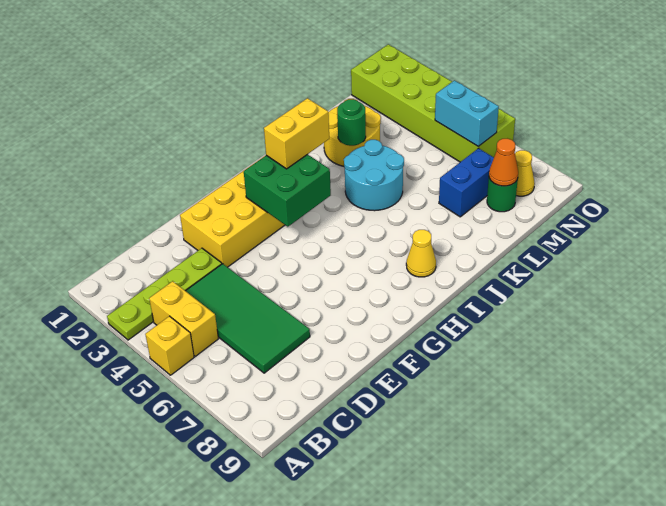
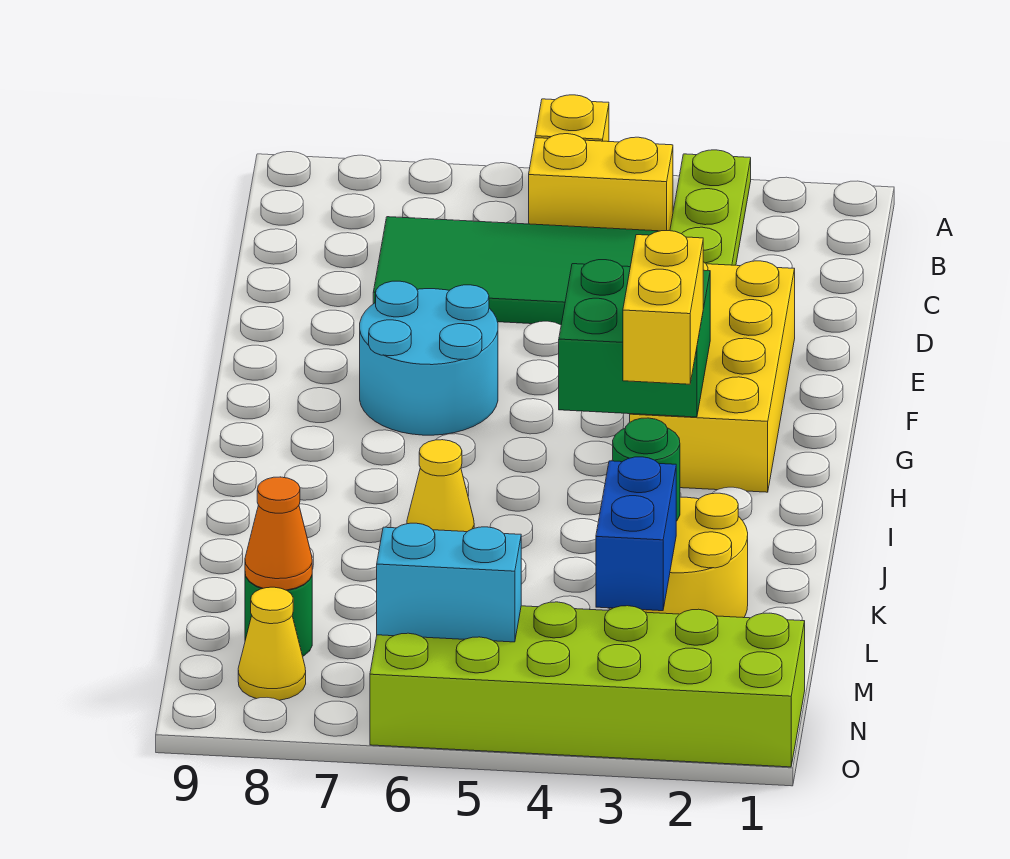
yellow 1x1 cone [406,230,436,277] -> yellow 1x1 cone moved to [407,440,474,532]
cyan 2x2 round brick [344,140,404,211] -> cyan 2x2 round brick moved to [360,281,498,435]
blue 1x2 brick [439,148,494,217] -> blue 1x2 brick moved to [596,457,676,611]

